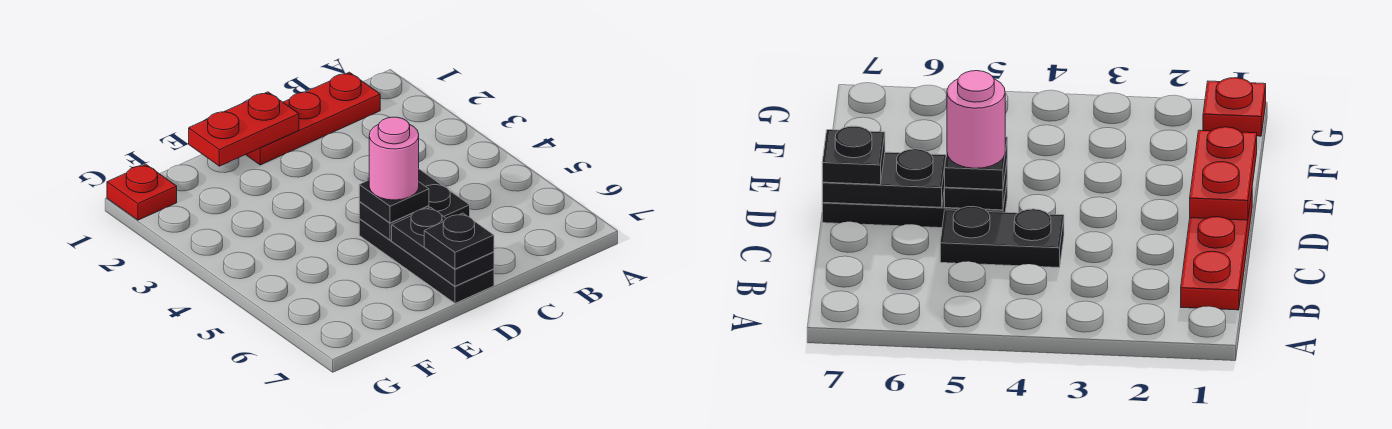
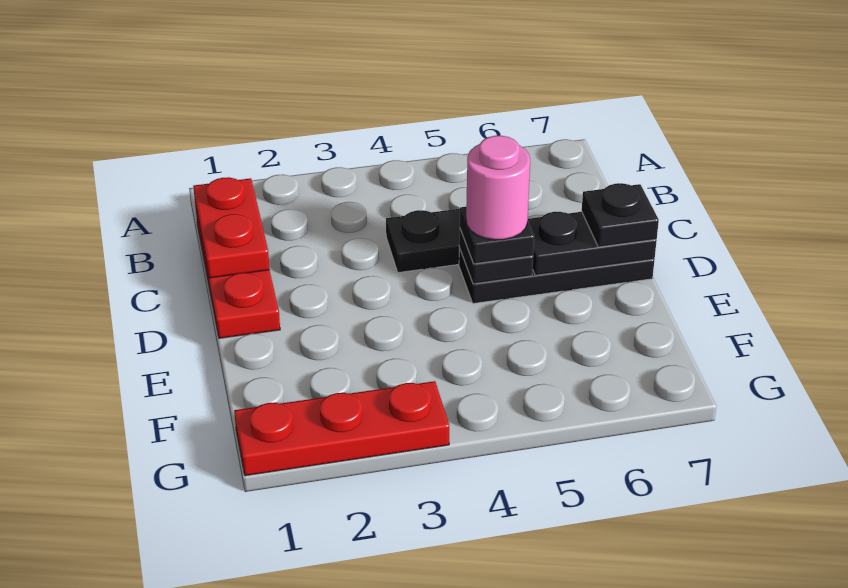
red 1x2 plate [189,92,299,166] -> red 1x2 plate moved to [193,177,270,278]
red 1x1 plate [107,164,177,220] -> red 1x3 plate [234,381,449,476]

